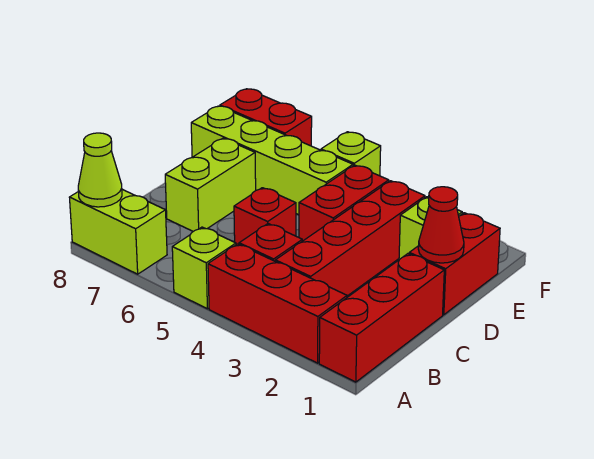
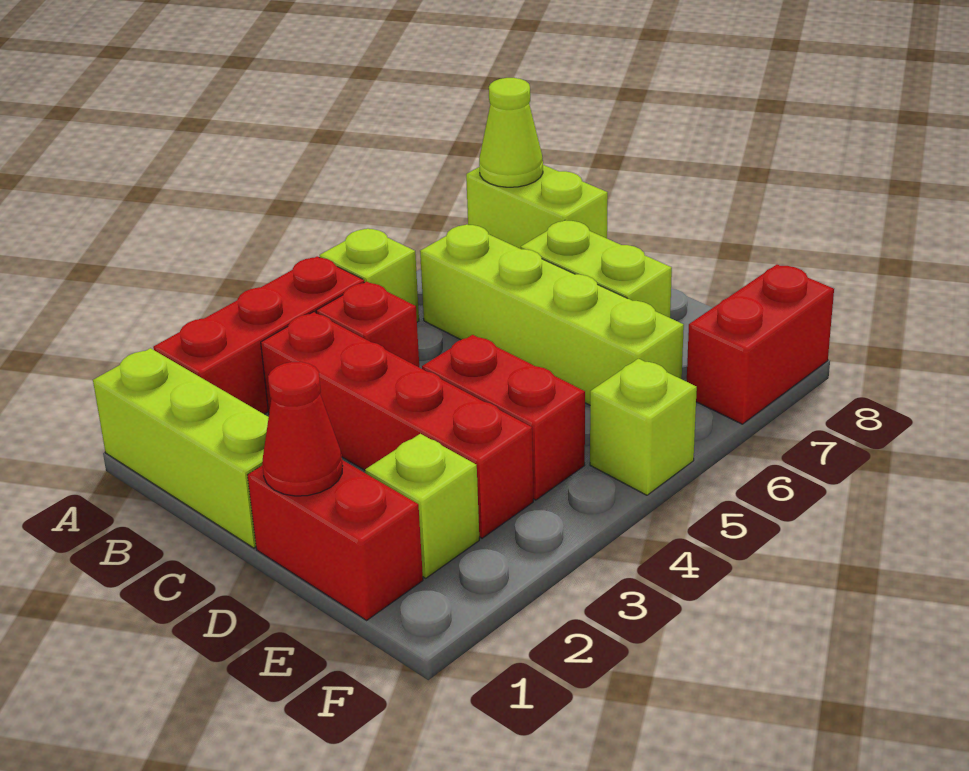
red 1x3 brick [319,254,444,382] -> lime 1x3 brick [93,348,269,548]
lime 1x2 brick [69,189,167,274] -> lime 1x2 brick turned to [466,165,608,249]
red 1x1 brick [234,188,296,245] -> none
lime 1x4 brick [191,106,353,215] -> lime 1x4 brick turned to [420,224,684,405]

